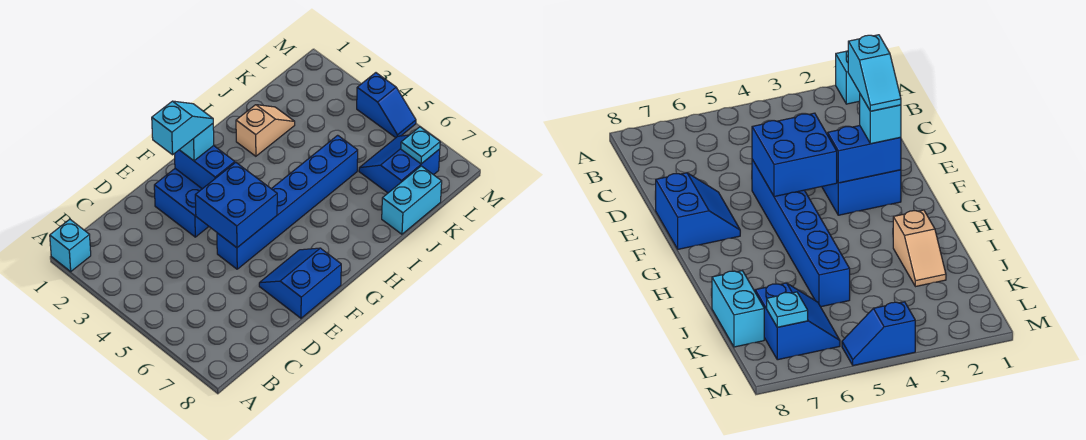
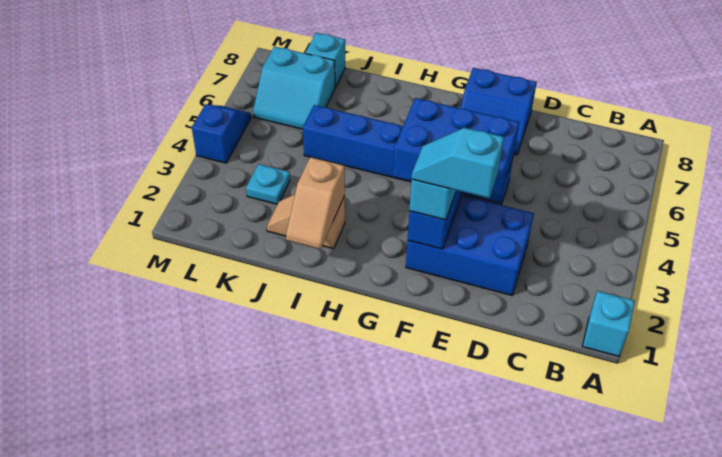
blue 2x2 brick [154,169,209,237] -> blue 2x3 brick [406,196,534,295]
blue 2x2 brick [195,162,277,248] -> blue 2x3 brick [393,98,519,202]
none -> tan 1x2 slope [286,157,345,249]
cyan 1x2 brick [382,166,442,234] -> cyan 1x1 brick [306,33,345,88]
blue 2x2 slope [359,135,440,193] -> cyan 2x2 slope [253,47,335,129]
cyan 1x1 plate [401,127,440,164] -> cyan 1x1 plate moved to [246,164,290,204]

